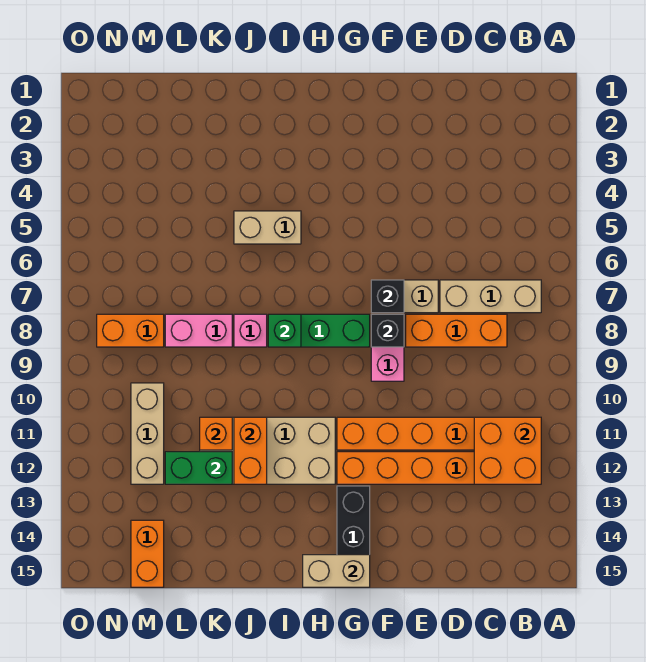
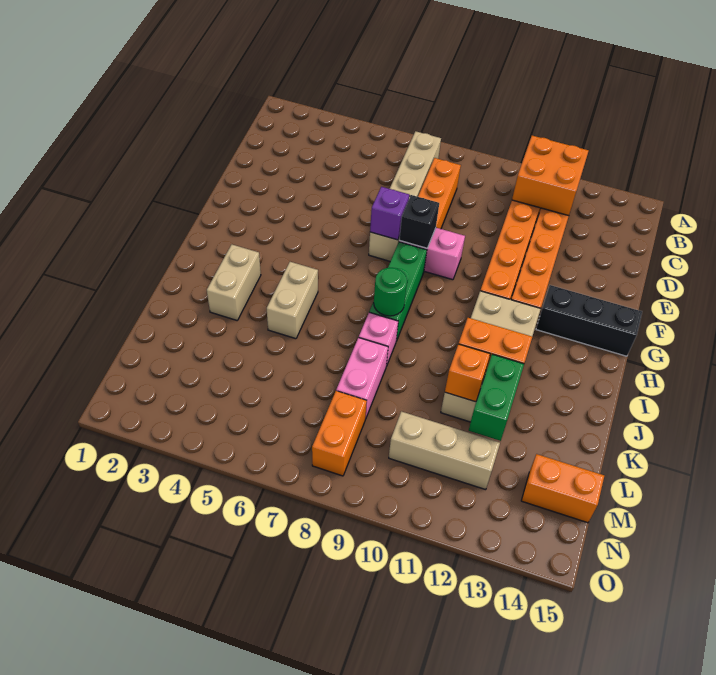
black 1x1 brick [371,280,404,313] -> purple 1x1 brick [370,187,409,240]
tan 1x2 brick [303,555,370,587] -> tan 1x2 brick moved to [207,245,261,320]
green 1x1 brick [268,314,301,347] -> green 1x1 round brick [374,268,407,316]

